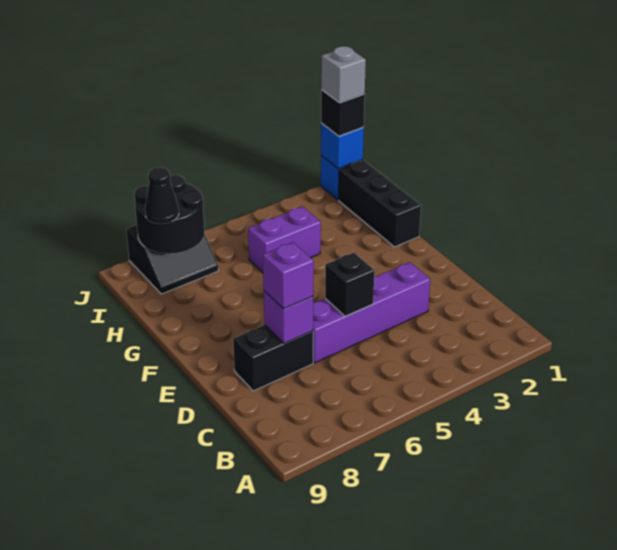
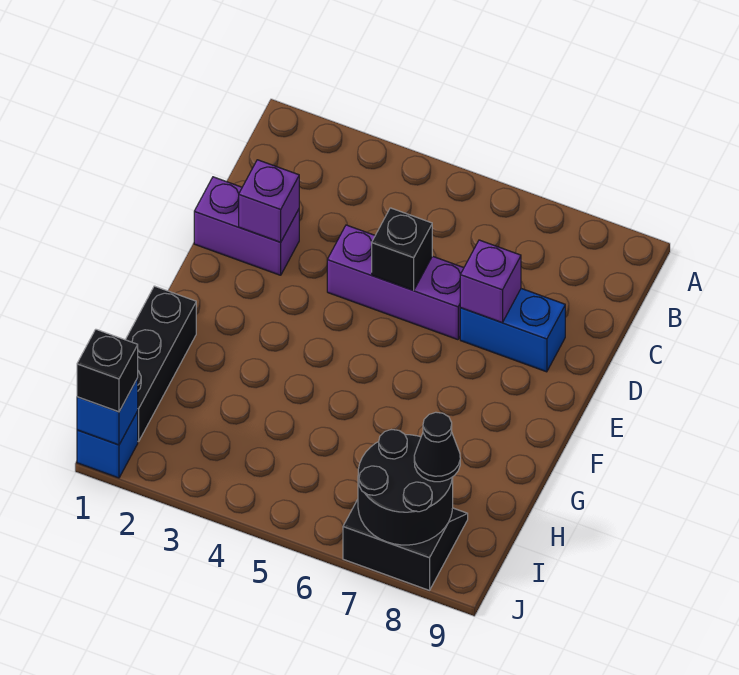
purple 1x4 brick [313,262,430,363] -> purple 1x3 brick [327,225,464,340]
black 1x2 brick [233,325,313,391] -> blue 1x2 brick [460,289,565,372]
purple 1x1 brick [263,242,314,309] -> purple 1x1 brick moved to [239,160,299,242]
purple 1x2 brick [248,207,321,272] -> purple 1x2 brick moved to [194,177,299,275]
grey 1x1 brick [321,46,366,103] -> none

